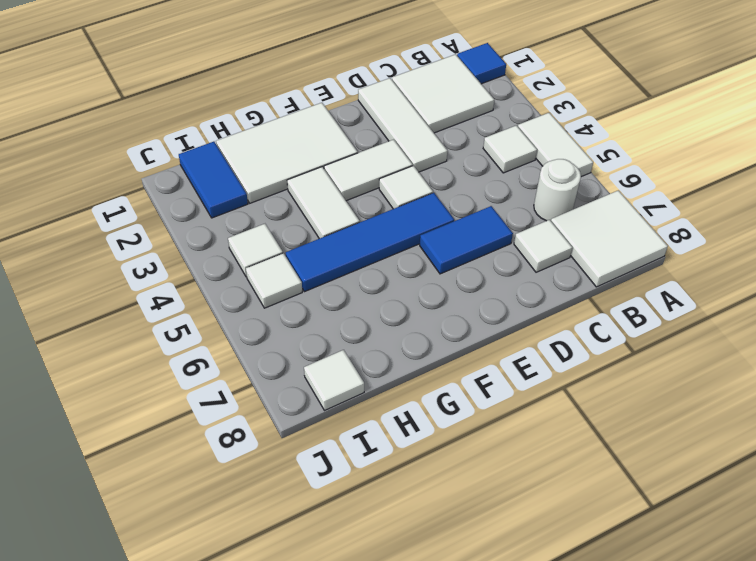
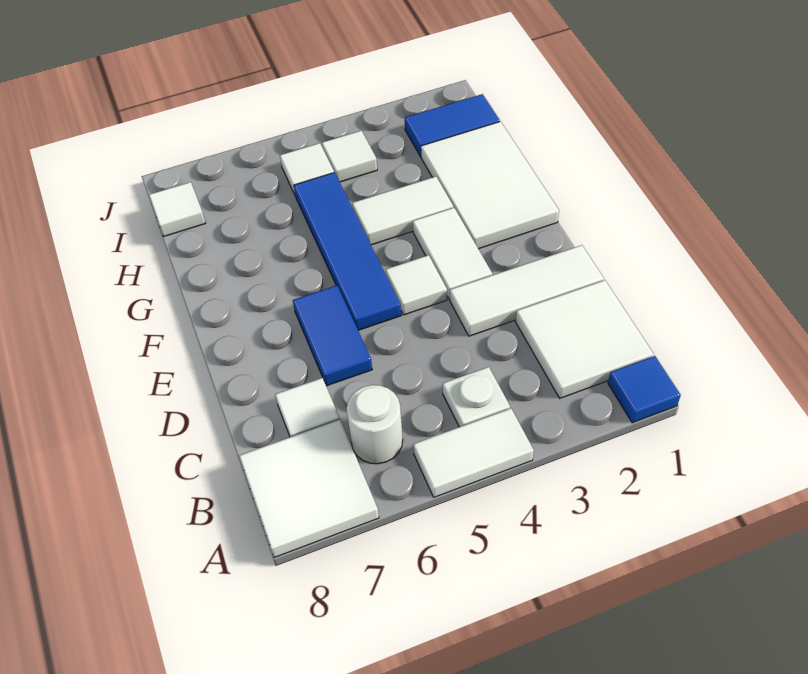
white 1x1 tile [483,125,537,173] -> white 1x1 plate [443,367,510,427]

